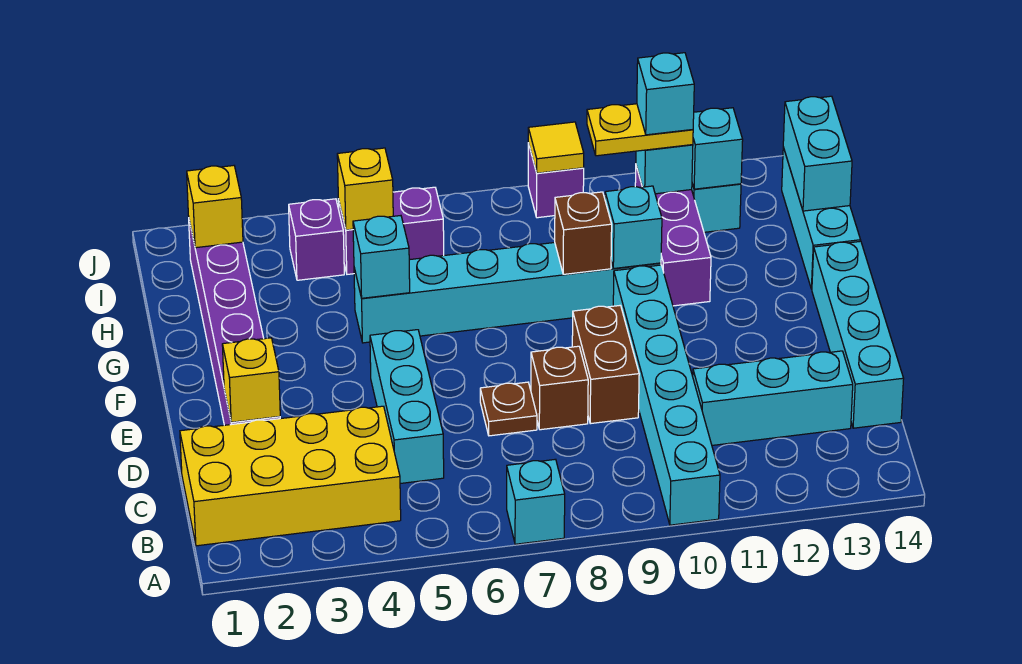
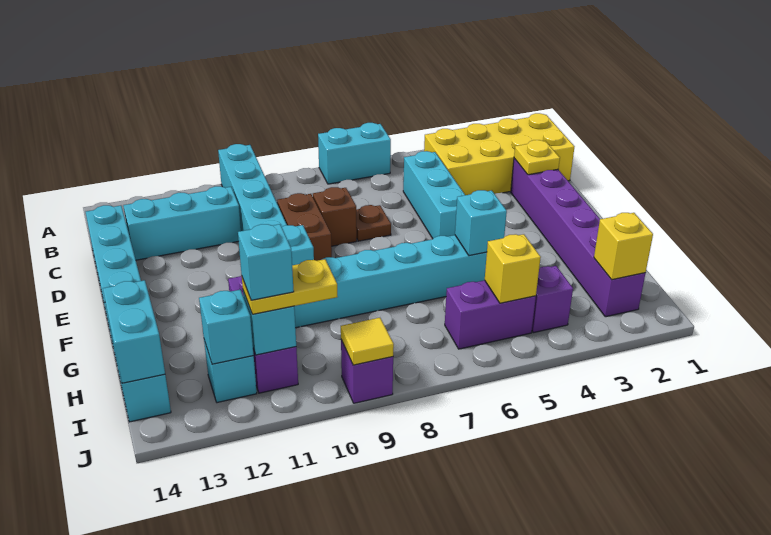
cyan 1x1 brick [507,459,565,544] -> cyan 1x2 brick [318,123,391,184]
yellow 1x1 brick [222,338,280,422] -> yellow 1x1 plate [514,140,560,175]
brown 1x1 brick [555,192,612,274] -> none

